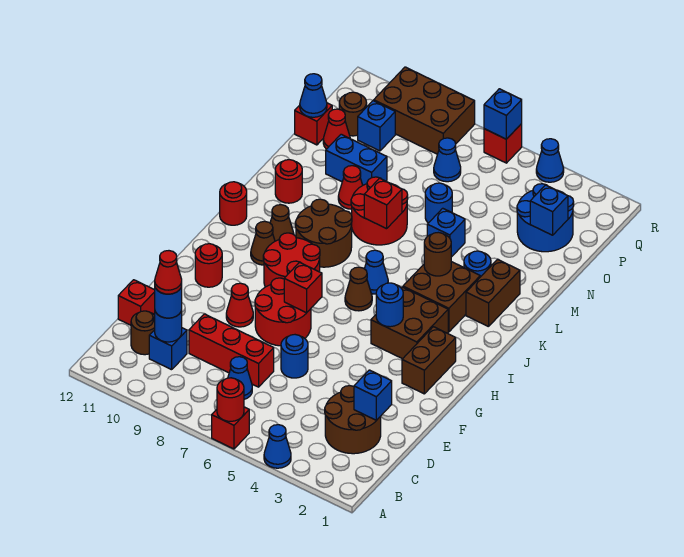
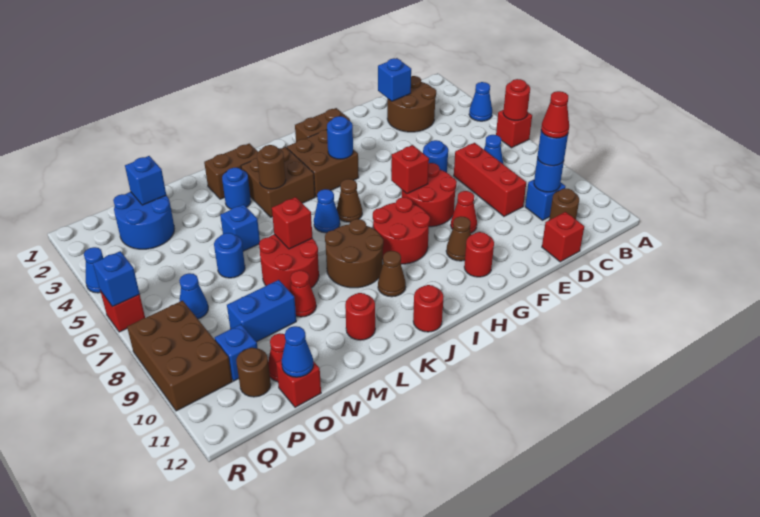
brown 1x1 cone [251,221,275,265] -> brown 1x1 cone moved to [446,216,471,261]
blue 1x2 brick [326,134,387,185] -> blue 1x2 brick turned to [227,280,296,342]

